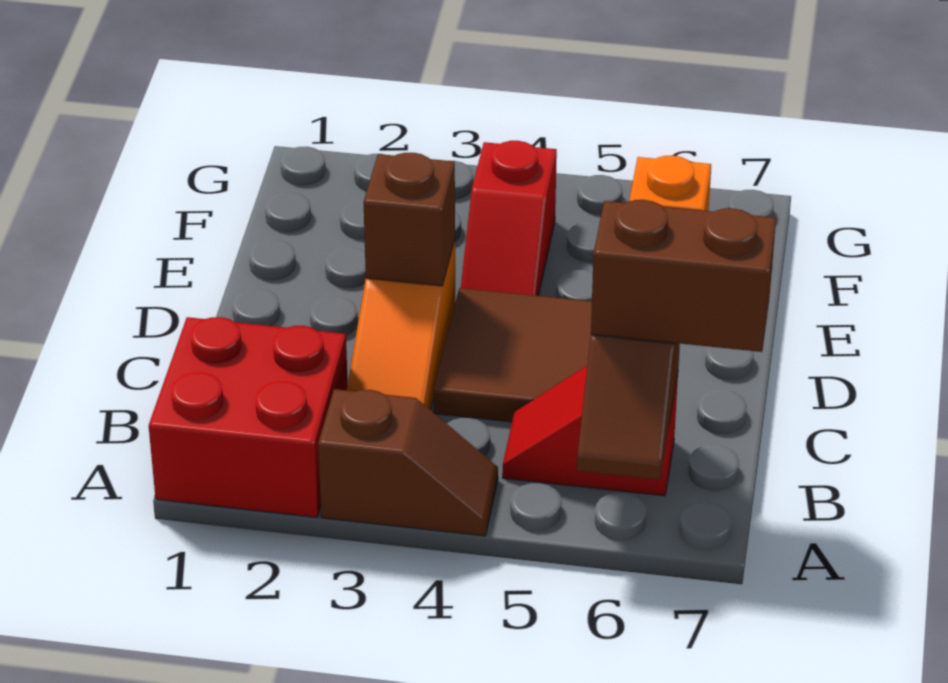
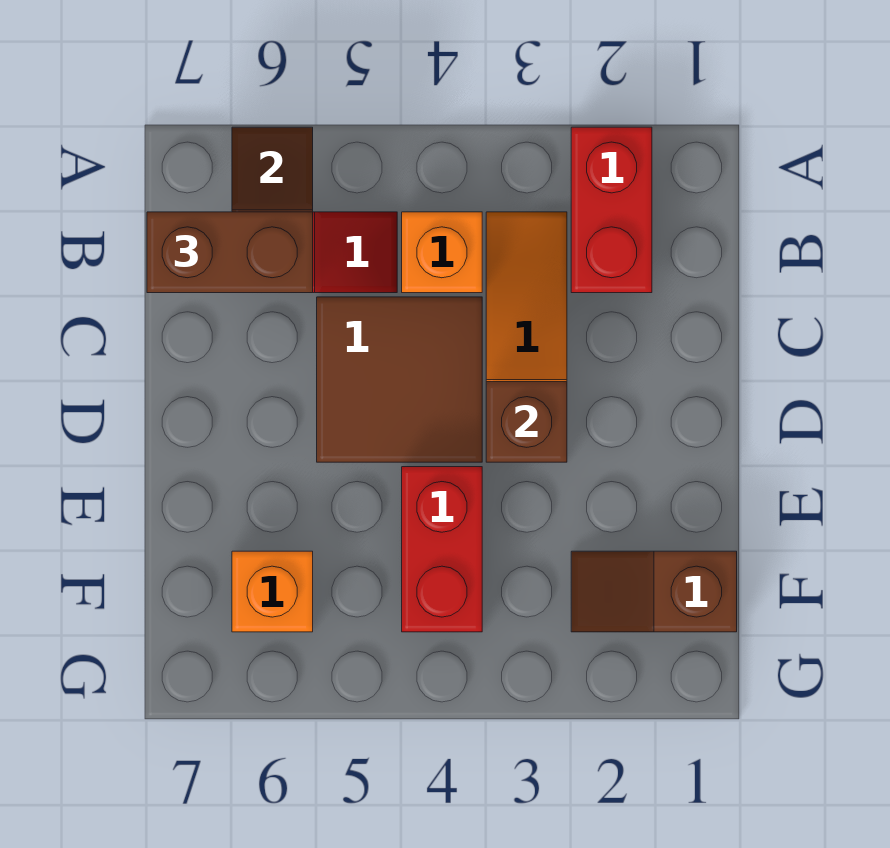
red 2x2 brick [149,317,348,517] -> red 1x2 brick [571,127,652,293]
brown 1x2 slope [318,389,498,536] -> brown 1x2 slope moved to [571,551,737,632]
none -> orange 1x1 brick [402,212,482,293]
red 1x2 slope [461,141,557,296] -> red 1x2 brick [402,467,482,632]

